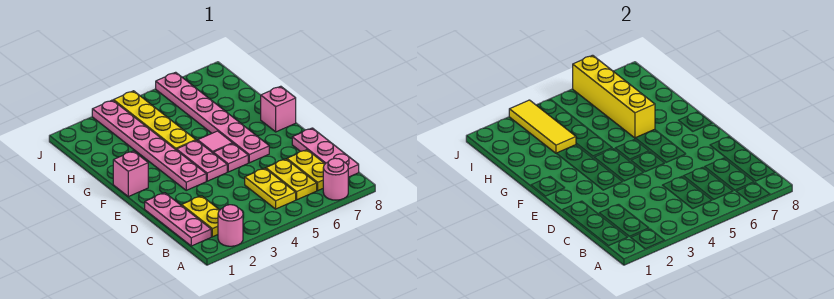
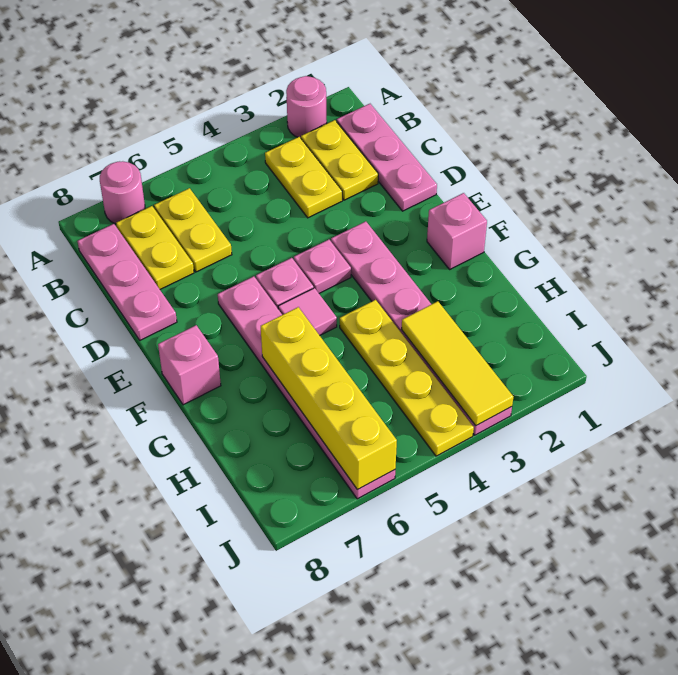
yellow 1x2 plate [245,168,296,209] -> yellow 1x2 plate moved to [265,137,342,218]
pink 1x2 plate [177,140,227,181] -> pink 1x1 plate [294,240,351,293]

